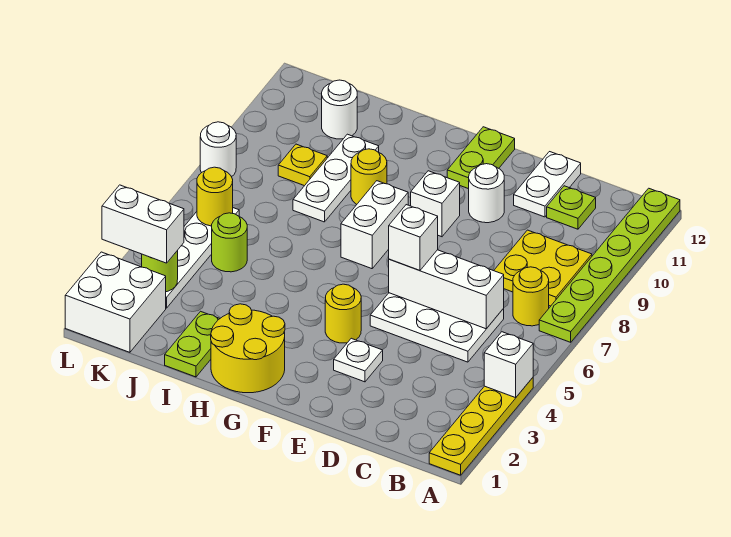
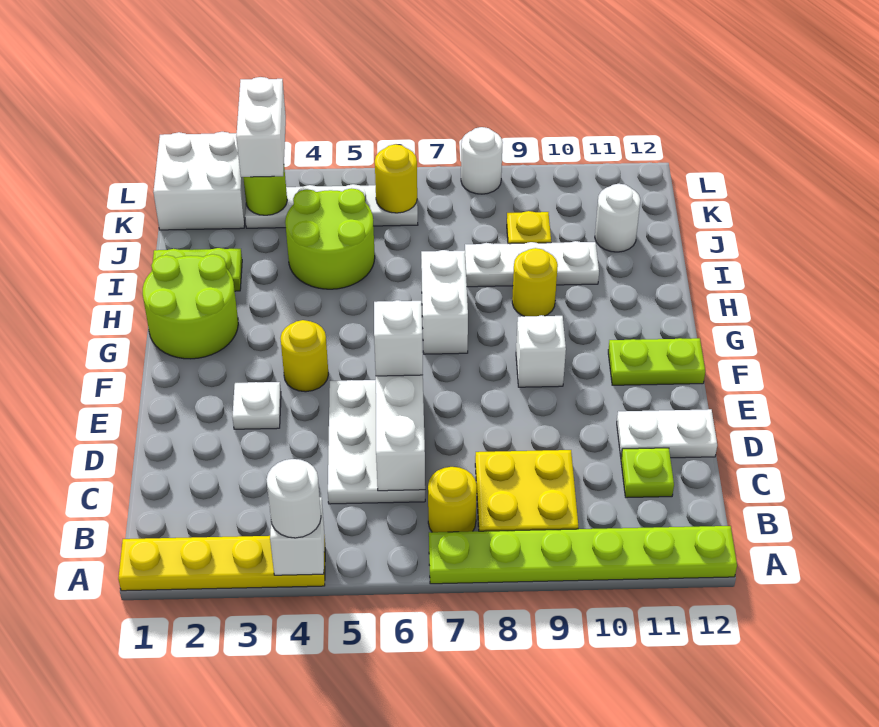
white 1x1 round brick [469,164,504,223] -> white 1x1 round brick moved to [266,459,321,538]
yellow 2x2 round brick [211,304,285,393] -> lime 2x2 round brick [143,254,238,359]
white 1x2 brick [341,181,408,269] -> white 1x2 brick turned to [421,250,468,354]
lime 1x1 round brick [212,213,247,272] -> lime 2x2 round brick [285,188,375,289]

